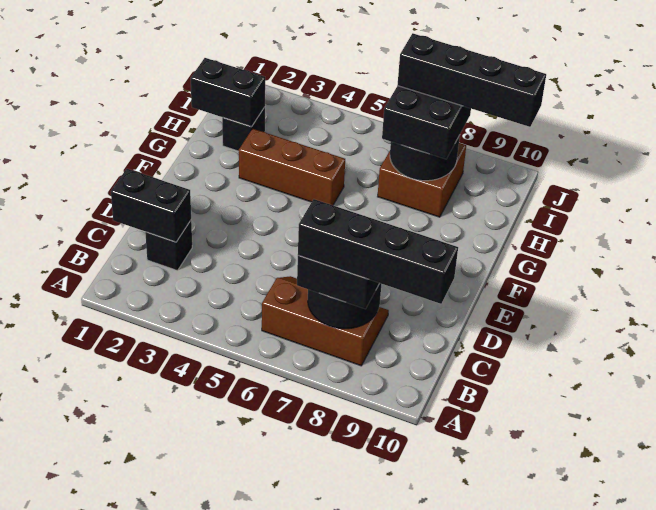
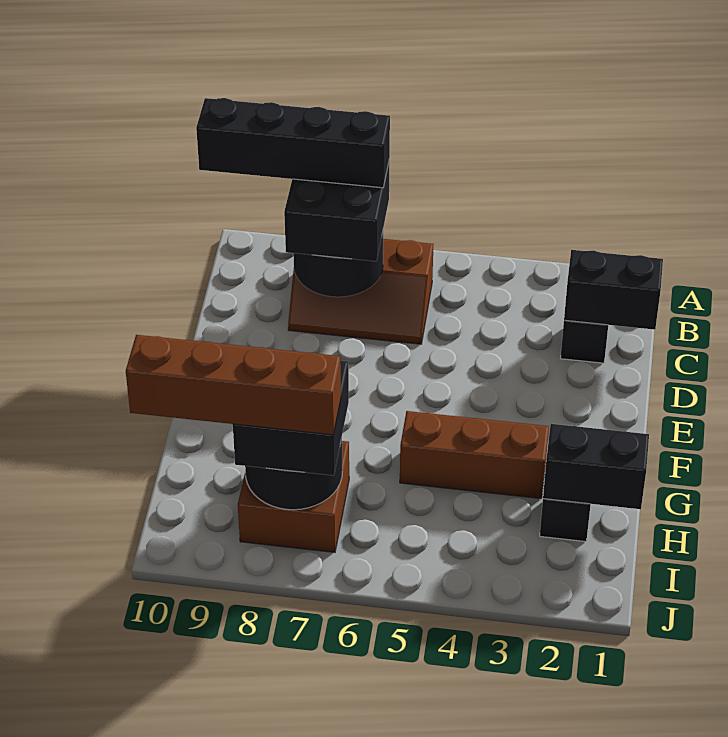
black 1x4 brick [397,33,546,127] -> brown 1x4 brick [126,335,341,435]

